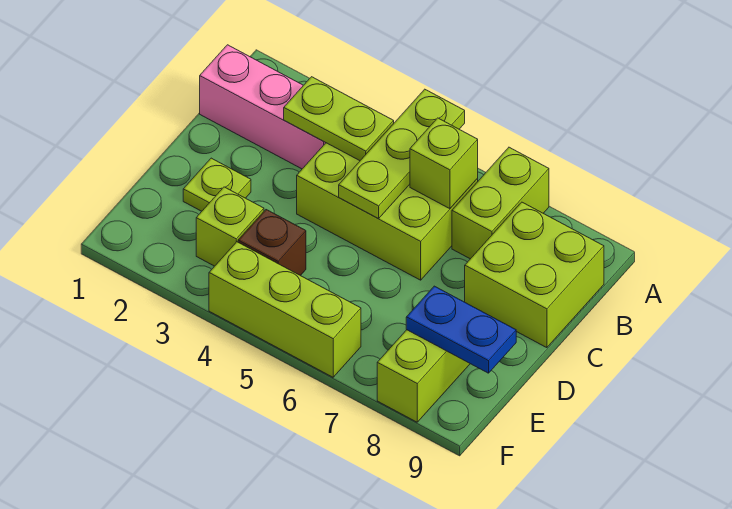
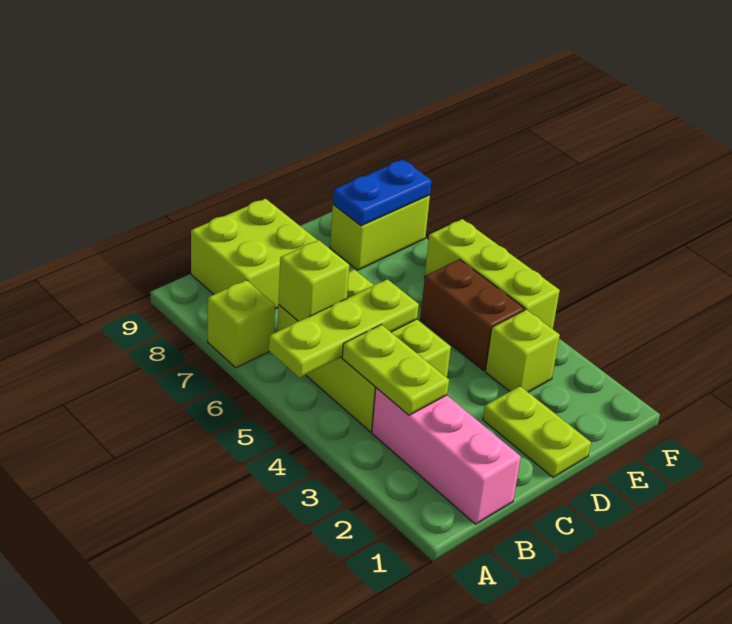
lime 1x2 brick [452,147,549,259] -> lime 1x1 brick [208,280,275,368]
lime 1x1 plate [183,158,251,211] -> lime 1x2 plate [483,386,591,477]
brown 1x1 brick [238,210,306,276] -> brown 1x2 brick [420,259,524,370]
blue 1x2 plate [406,286,516,373] -> blue 1x2 plate turned to [333,160,432,226]

